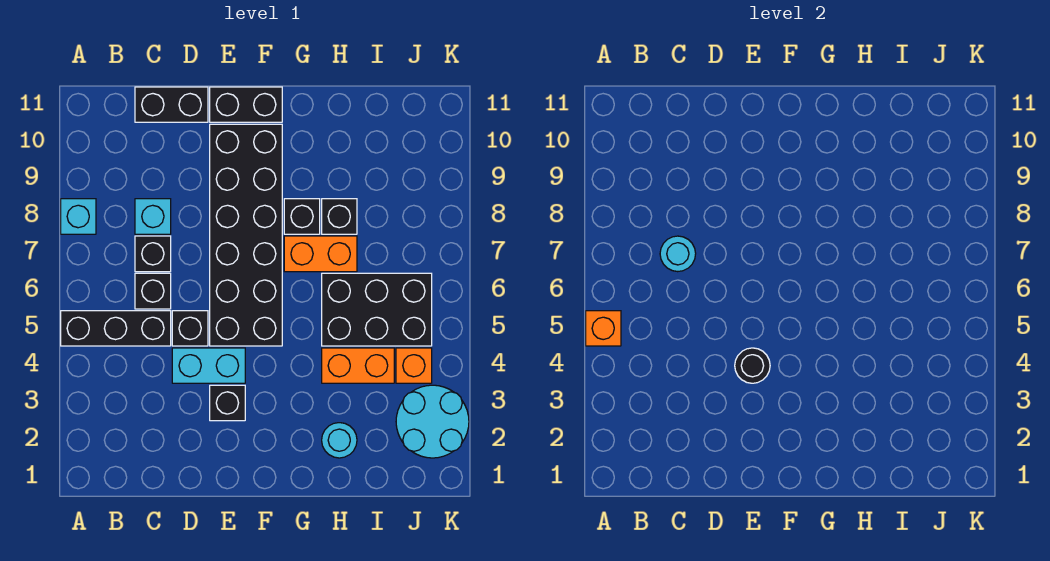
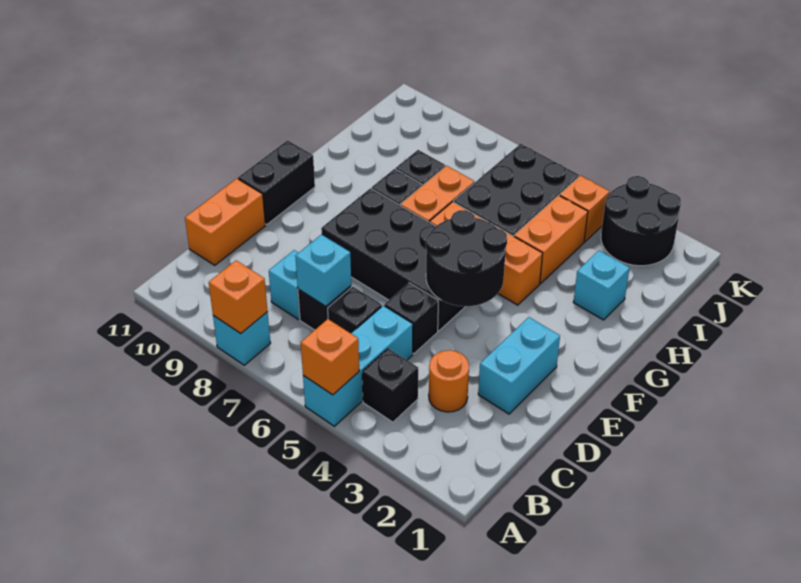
black 1x3 brick [61,311,171,346] -> cyan 1x3 brick [303,305,413,426]
none -> orange 1x1 brick [209,260,268,333]
none -> orange 1x1 round brick [429,350,469,412]
cyan 1x1 round brick [660,236,696,272] -> cyan 1x1 brick [295,234,351,306]
black 1x2 brick [135,87,208,122] -> orange 1x2 brick [185,178,265,265]
cyan 1x2 brick [172,348,245,383] -> cyan 1x2 brick moved to [478,317,560,414]
black 1x1 brick [210,385,245,421] -> black 1x1 brick moved to [362,349,418,422]
black 1x1 round brick [735,348,770,383] -> black 2x2 round brick [426,210,507,306]
black 2x6 brick [210,124,282,346] -> black 2x4 brick [321,188,466,331]
none -> orange 1x3 brick [430,202,543,305]
cyan 1x1 round brick [322,423,357,458] -> cyan 1x1 brick [573,251,630,320]
cyan 2x2 round brick [396,385,469,458] -> black 2x2 round brick [601,176,681,266]

